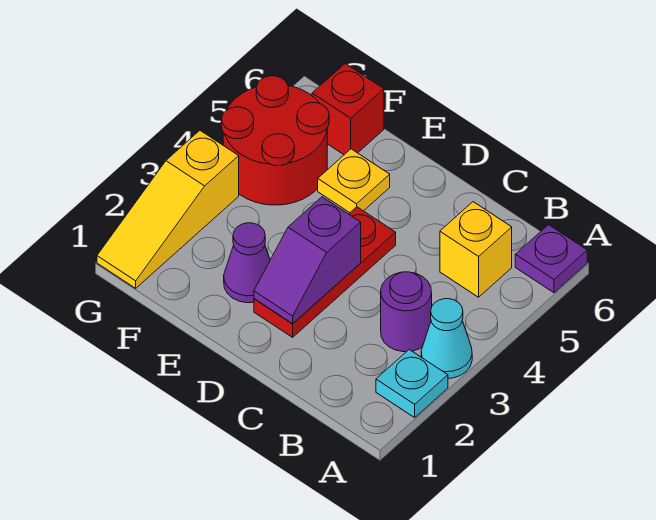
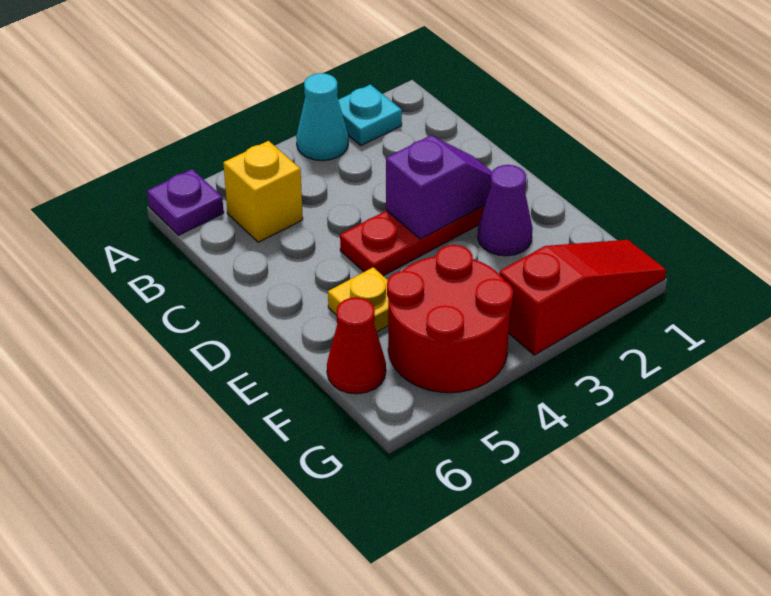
purple 1x1 round brick [381,272,432,352] -> none
red 1x1 brick [312,63,384,155] -> red 1x1 cone [327,297,386,394]
yellow 1x3 slope [97,131,239,288] -> red 1x3 slope [499,240,666,355]

